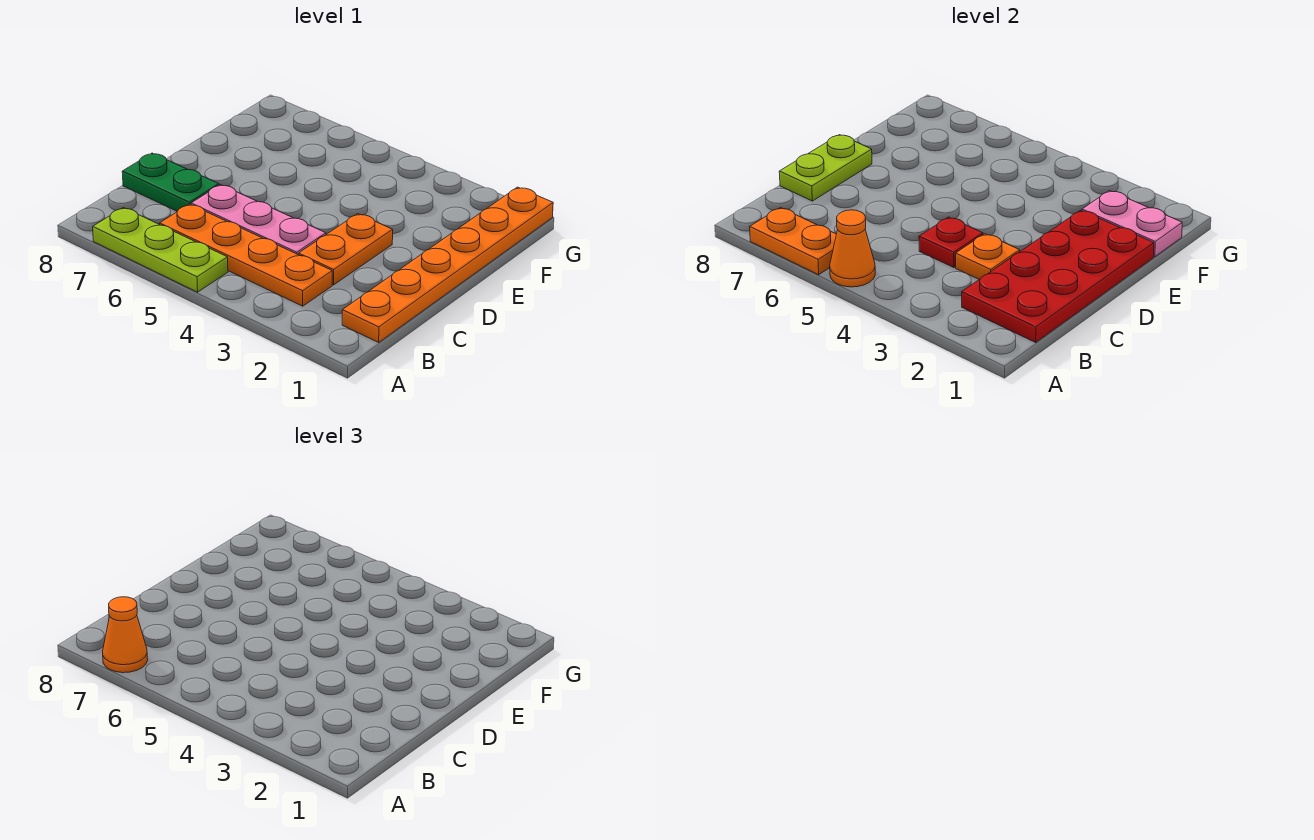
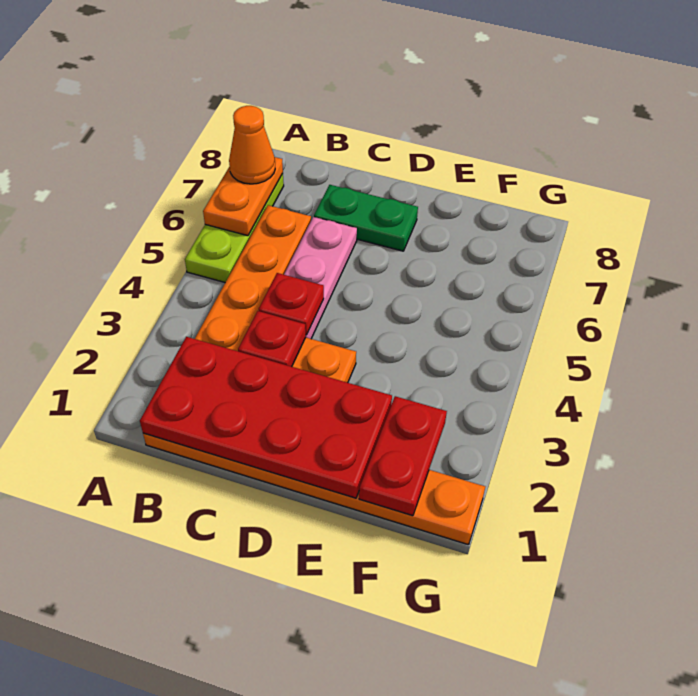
orange 1x1 cone [830,210,875,287] -> none
orange 1x1 plate [956,234,1020,279] -> red 1x1 plate [238,311,306,367]
green 1x2 plate [122,153,219,211] -> green 1x2 plate turned to [314,185,418,251]
lime 1x2 plate [779,135,872,201] -> none
pink 1x2 plate [1082,191,1182,257] -> red 1x2 plate [359,396,447,516]

